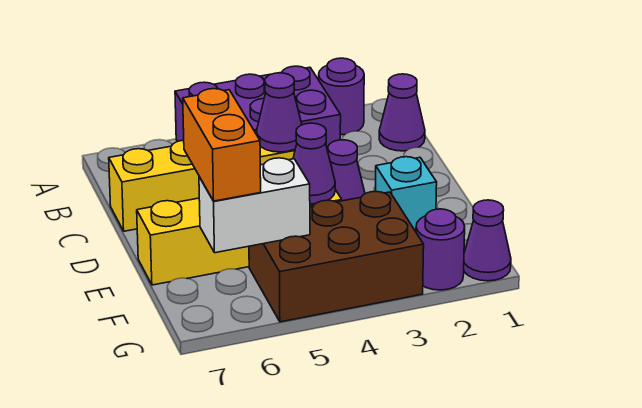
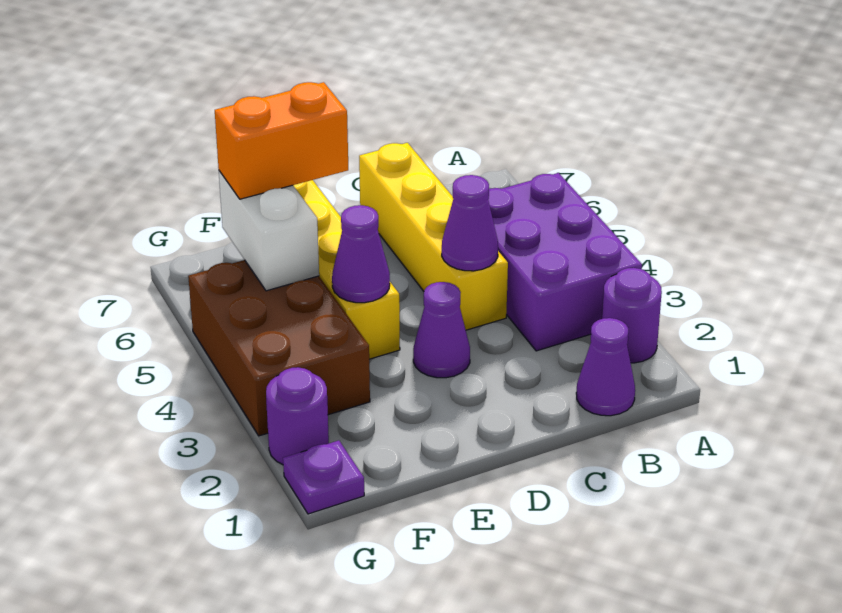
cyan 1x1 brick [376,157,437,232] -> none
purple 1x1 cone [464,200,511,281] -> purple 1x1 plate [283,440,364,514]

